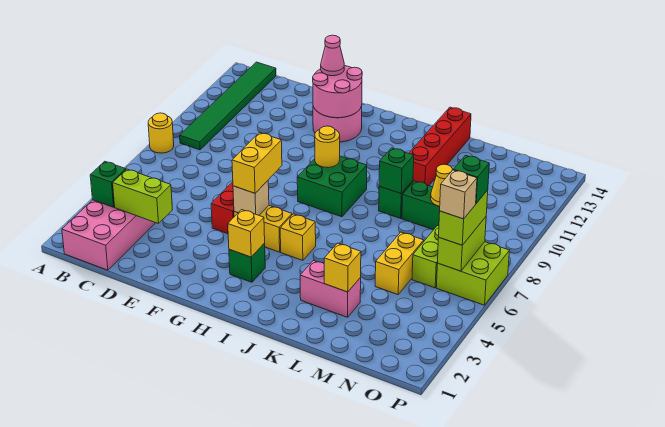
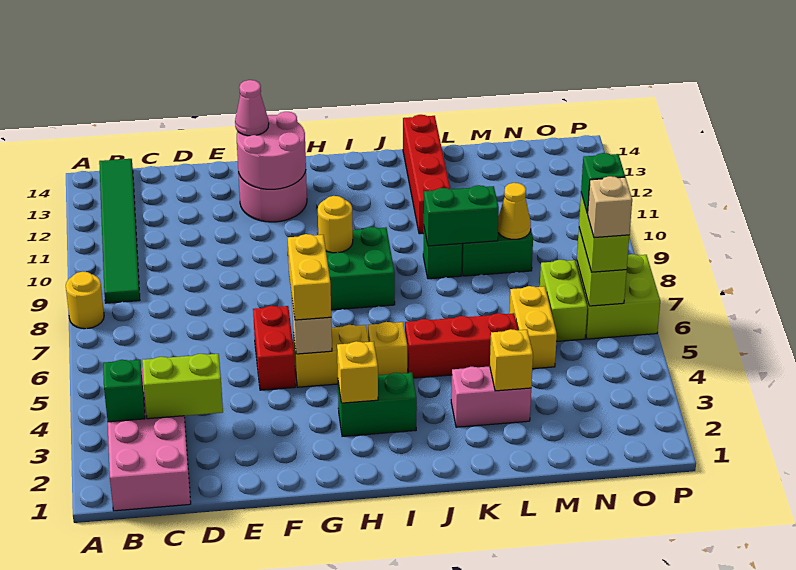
green 1x1 brick [229,243,265,282] -> green 1x2 brick [338,373,417,436]
none -> red 1x3 brick [405,313,518,378]
green 1x1 brick [379,148,414,194] -> green 1x2 brick [424,185,499,246]

